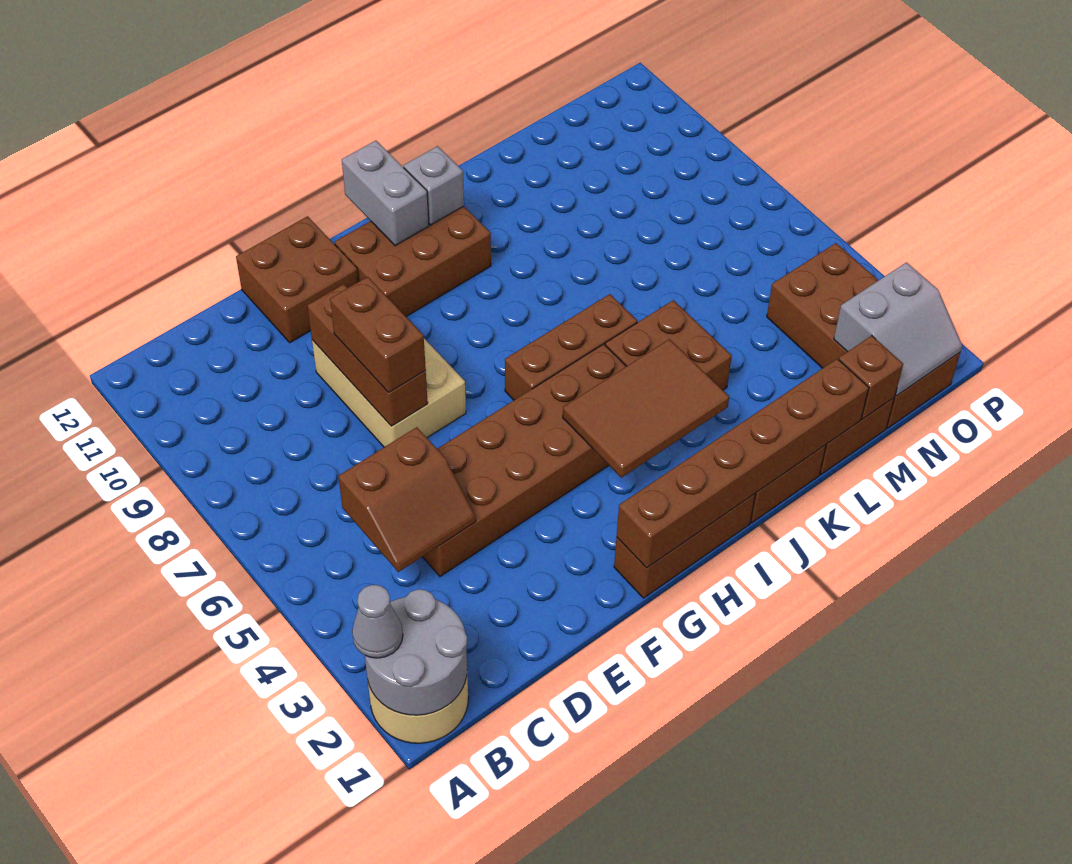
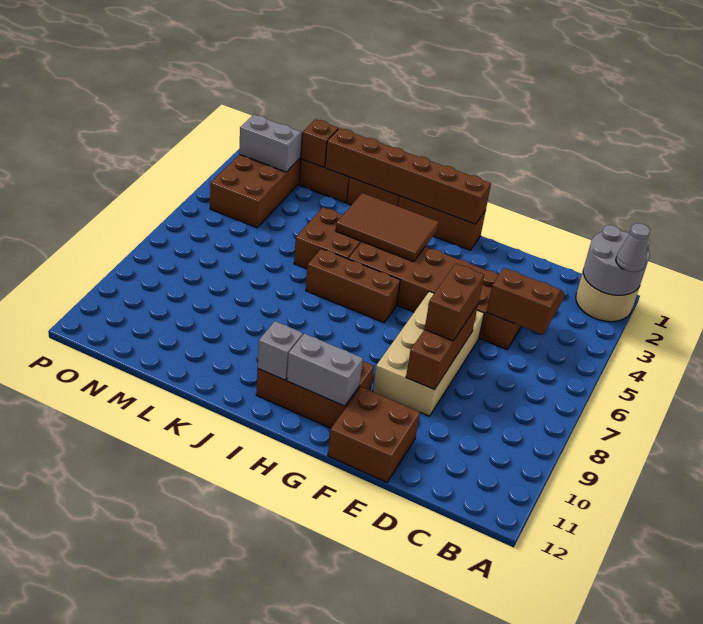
tan 2x3 brick [312,339,466,447] -> tan 2x4 brick [373,291,484,416]
grey 1x2 brick [342,140,429,246] -> grey 1x2 brick turned to [287,333,363,406]

